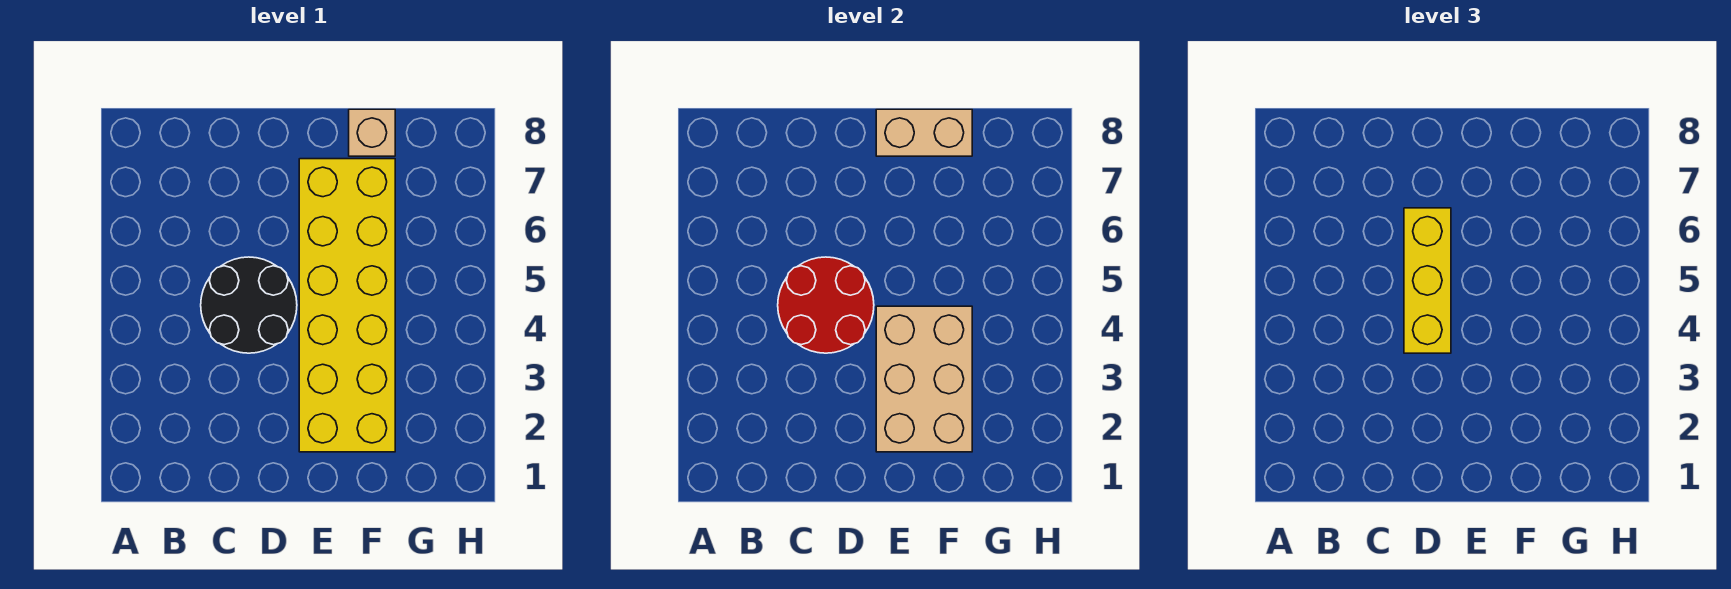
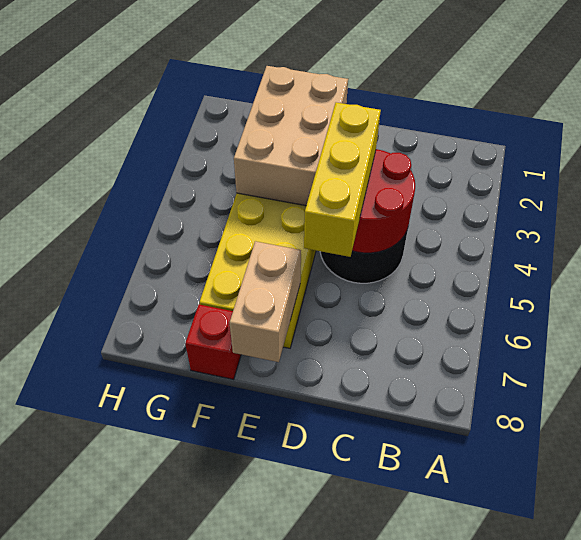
tan 1x2 brick [876,109,972,156] -> tan 1x2 brick turned to [230,241,301,362]
tan 1x1 brick [349,109,395,156] -> red 1x1 brick [185,304,241,379]

